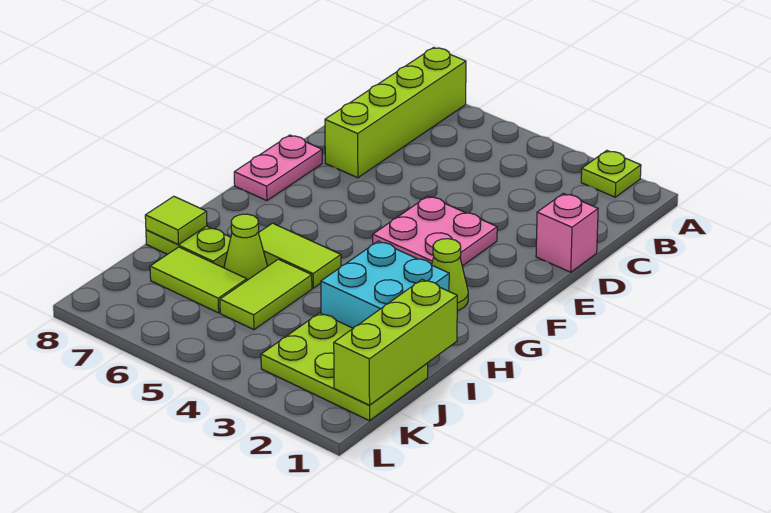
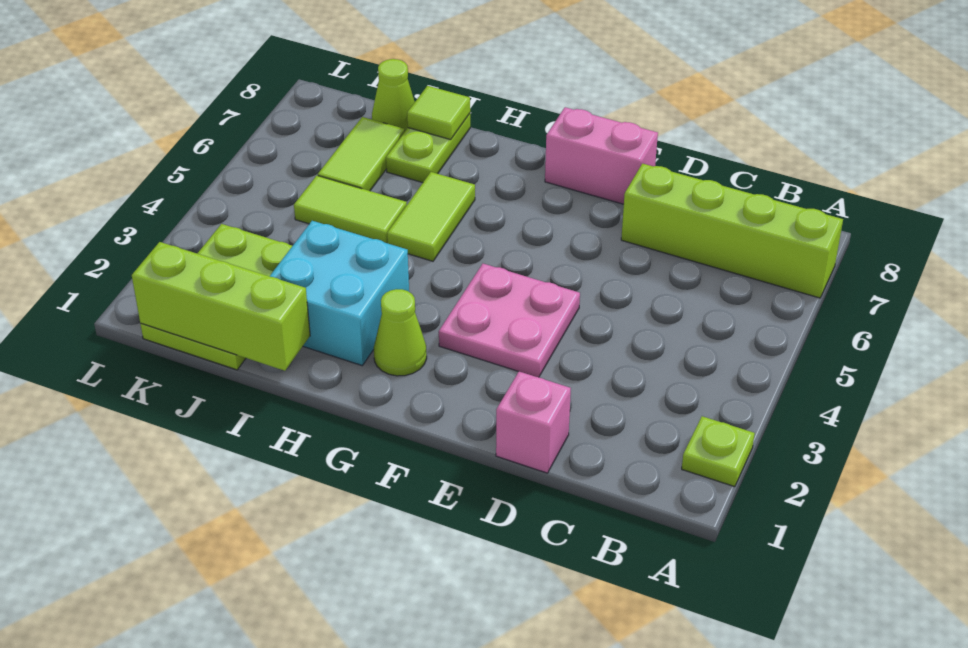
pink 1x2 plate [234,135,322,201] -> pink 1x2 brick [545,107,658,204]
lime 1x1 cone [224,214,267,280] -> lime 1x1 cone moved to [372,59,415,131]

